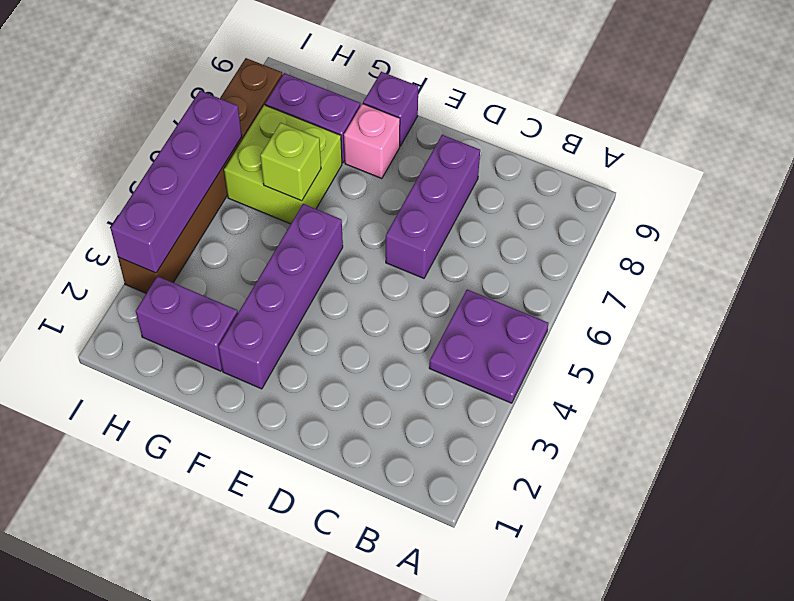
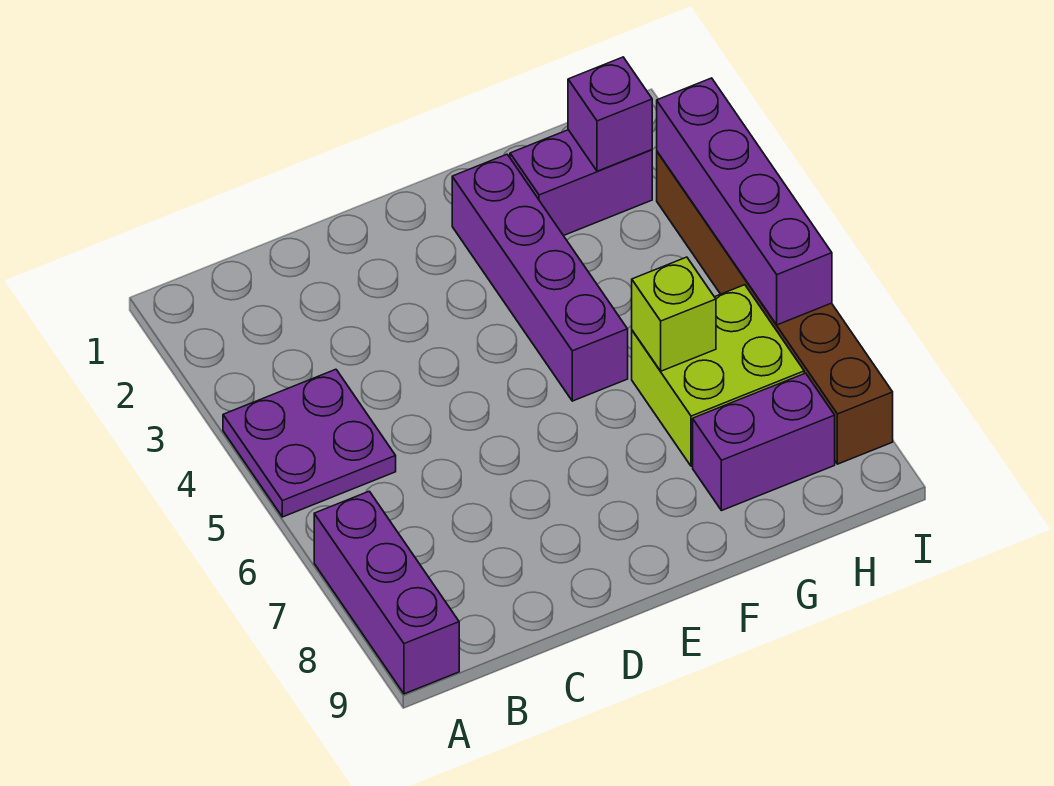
purple 1x3 brick [386,135,480,278] -> purple 1x3 brick moved to [314,491,459,694]
pink 1x1 brick [344,104,400,179] -> none
purple 1x1 brick [363,72,418,146] -> purple 1x1 brick moved to [568,57,652,171]

